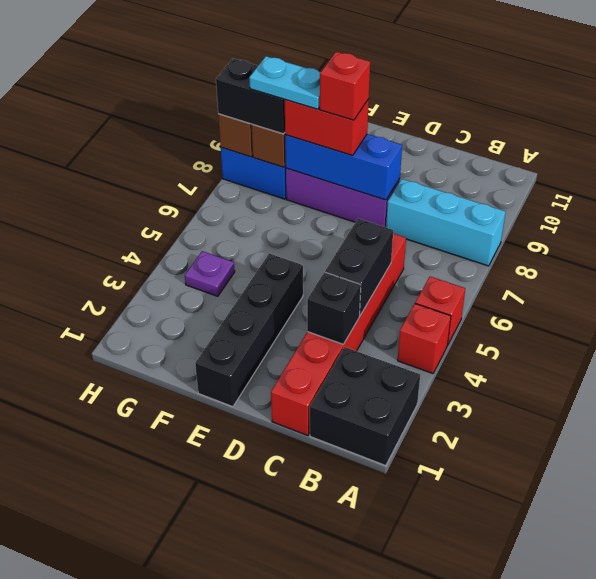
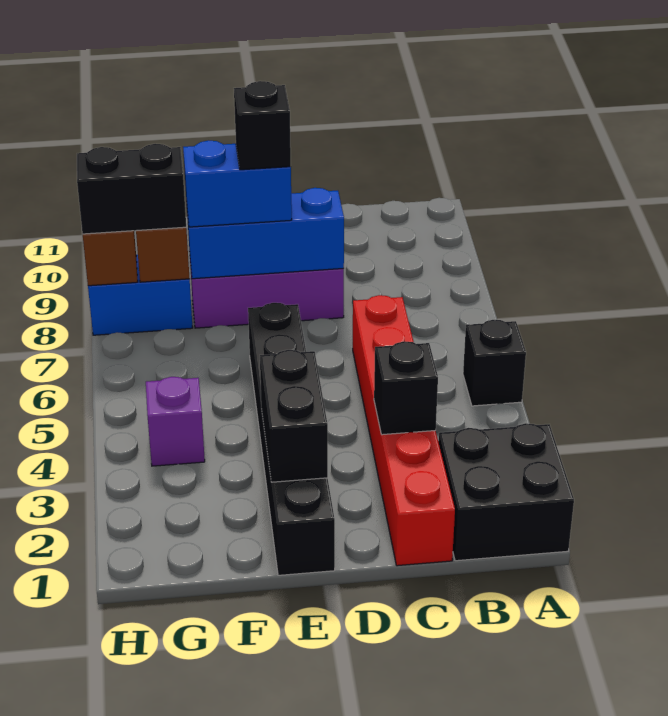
red 1x1 brick [398,304,451,374] -> none
red 1x1 brick [415,276,465,345] -> black 1x1 brick [463,320,526,406]
cyan 1x3 brick [386,179,506,266] -> none
black 1x2 brick [325,219,393,315] -> black 1x2 brick moved to [260,350,328,482]
black 1x4 brick [195,254,303,407] -> black 1x6 brick [248,303,335,575]
red 1x2 brick [285,99,369,155] -> blue 1x2 brick [183,141,292,227]
red 1x1 brick [320,52,370,120] -> black 1x1 brick [234,81,291,170]
cyan 1x2 plate [249,56,320,109] -> none
purple 1x1 plate [185,251,235,296] -> purple 1x1 brick [146,377,205,466]

